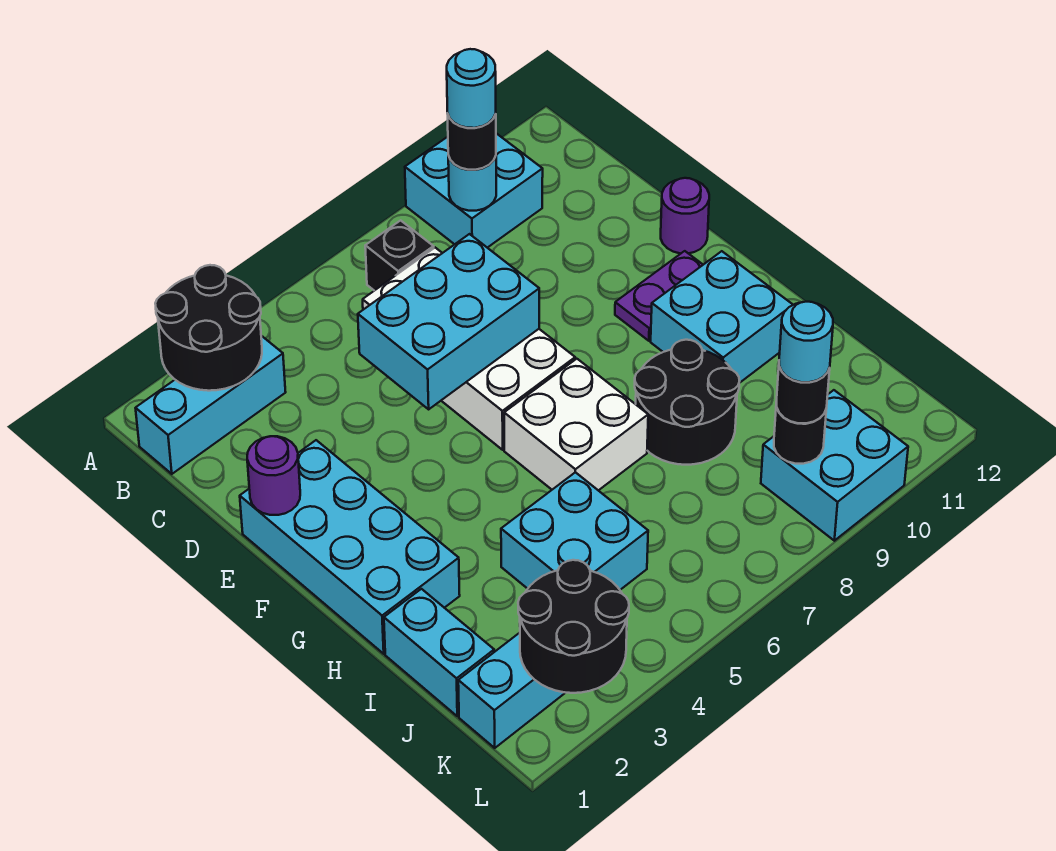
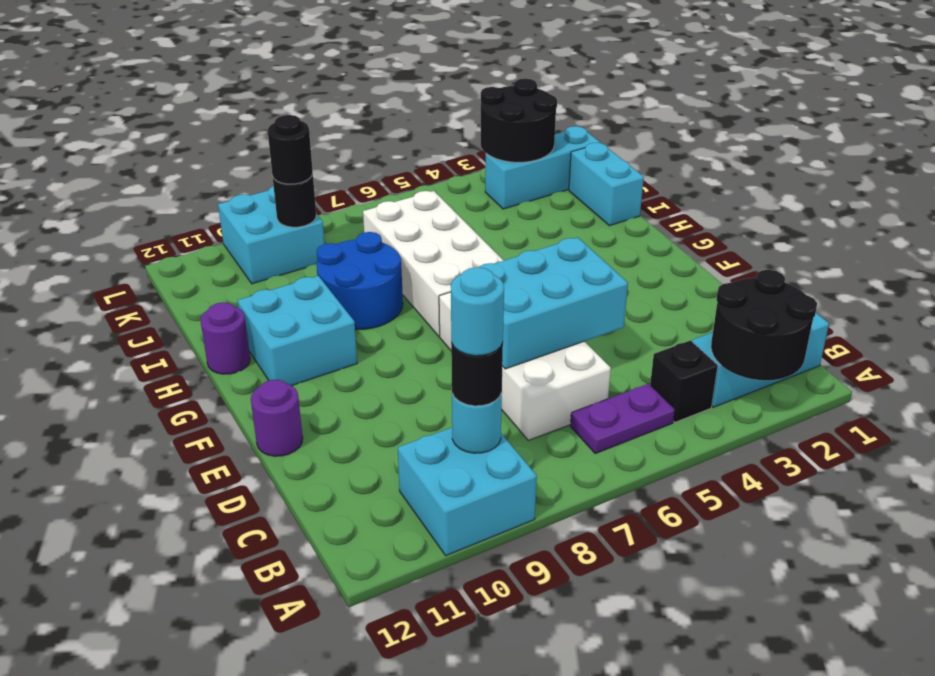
black 1x1 brick [365,220,434,291] -> black 1x1 brick moved to [650,341,718,422]
cyan 2x4 brick [240,440,460,654] -> none
purple 1x1 round brick [247,436,300,515] -> purple 1x1 round brick moved to [201,302,250,374]
purple 1x2 plate [615,251,703,341] -> purple 1x2 plate moved to [570,384,675,454]
white 2x2 brick [504,359,648,490] -> white 2x4 brick [363,191,504,336]
black 2x2 round brick [635,340,739,465] -> blue 2x2 round brick [317,232,403,329]
cyan 2x2 brick [501,472,648,590] -> none
cyan 1x1 round brick [779,302,833,382] -> none

